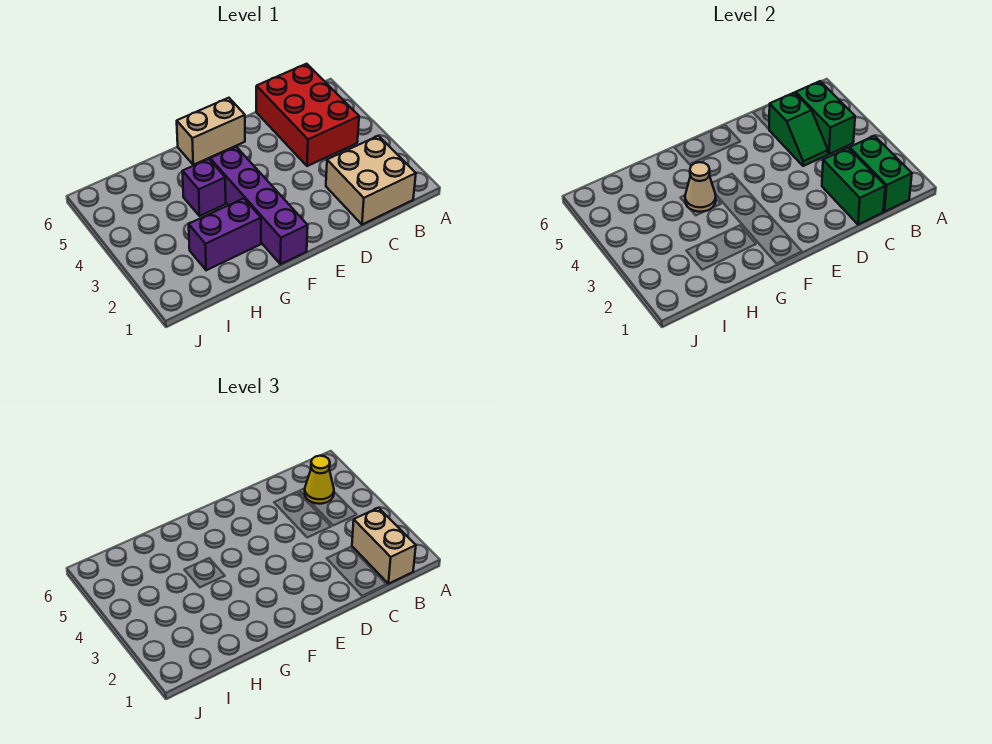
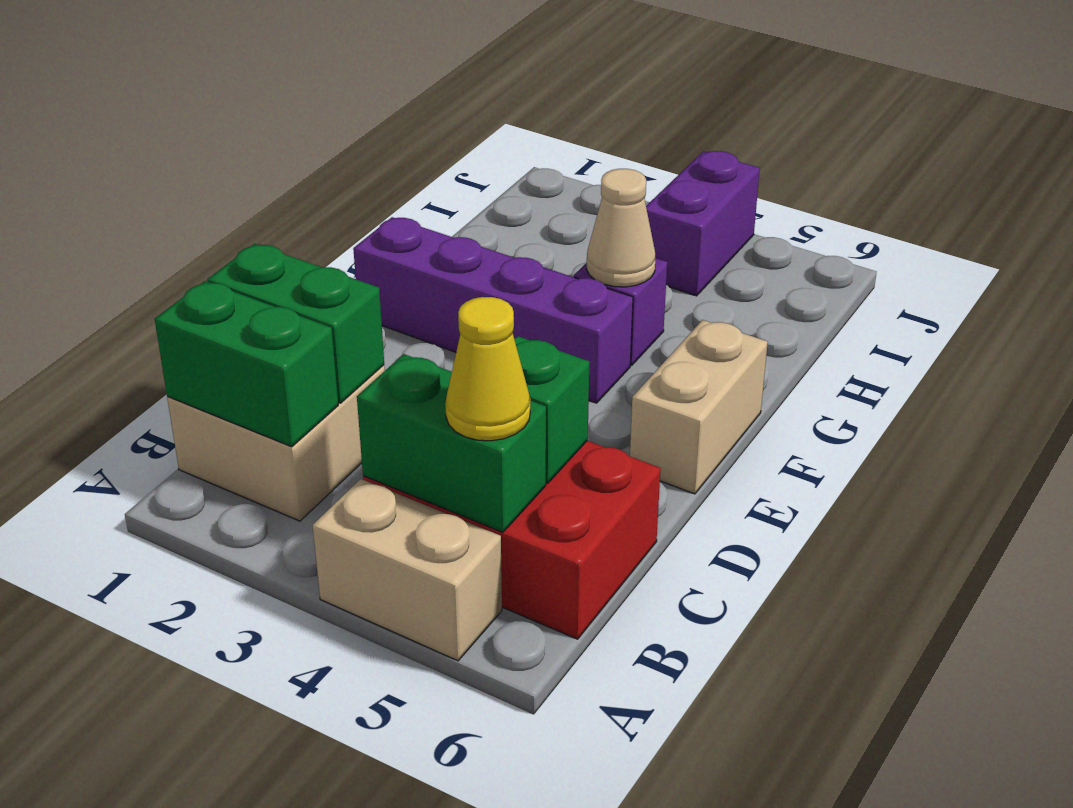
tan 1x2 brick [352,508,416,584] -> tan 1x2 brick moved to [313,479,502,661]
purple 1x2 brick [189,198,261,270] -> purple 1x2 brick moved to [646,151,760,296]

